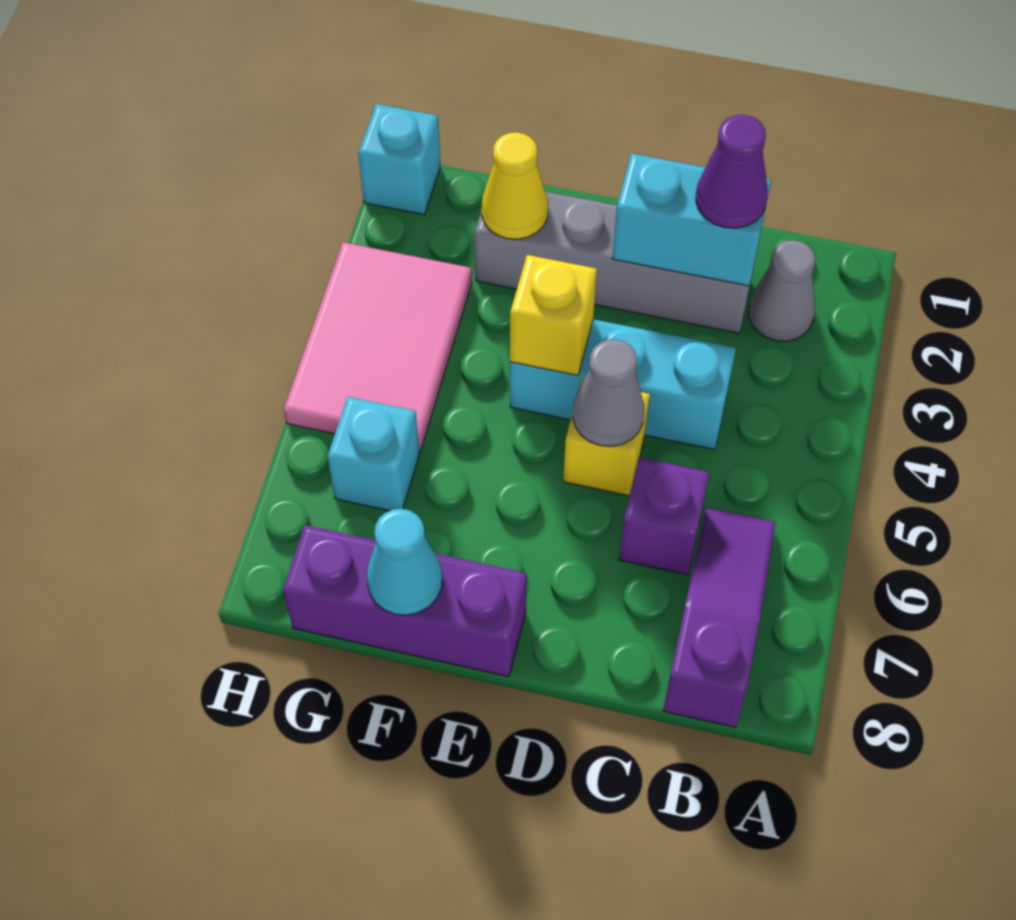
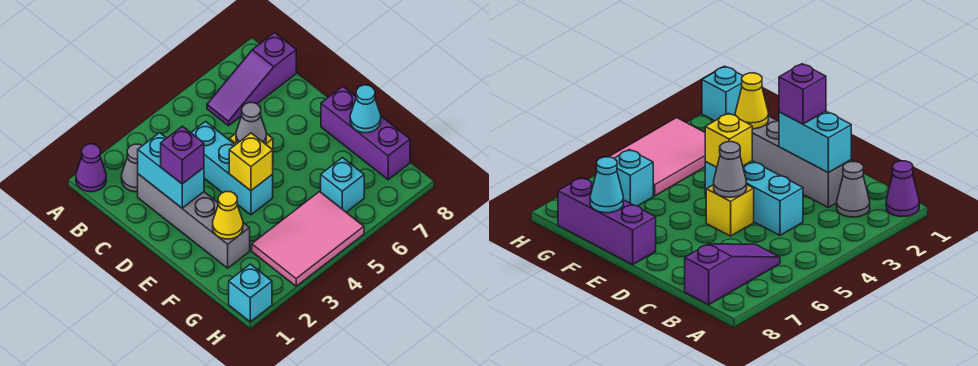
purple 1x1 cone [696,115,768,228] -> purple 1x1 cone moved to [76,144,106,192]
purple 1x1 brick [619,457,710,575] -> purple 1x1 brick moved to [161,126,204,184]

